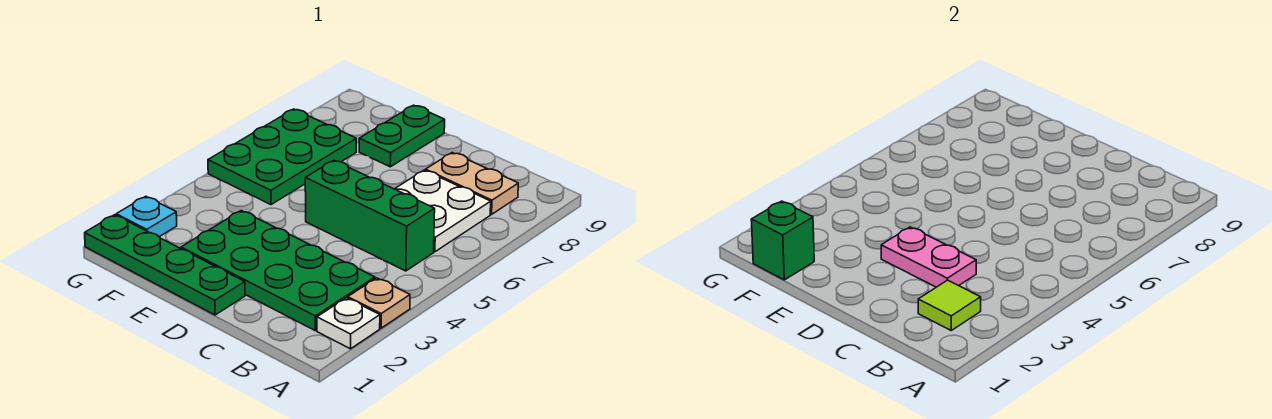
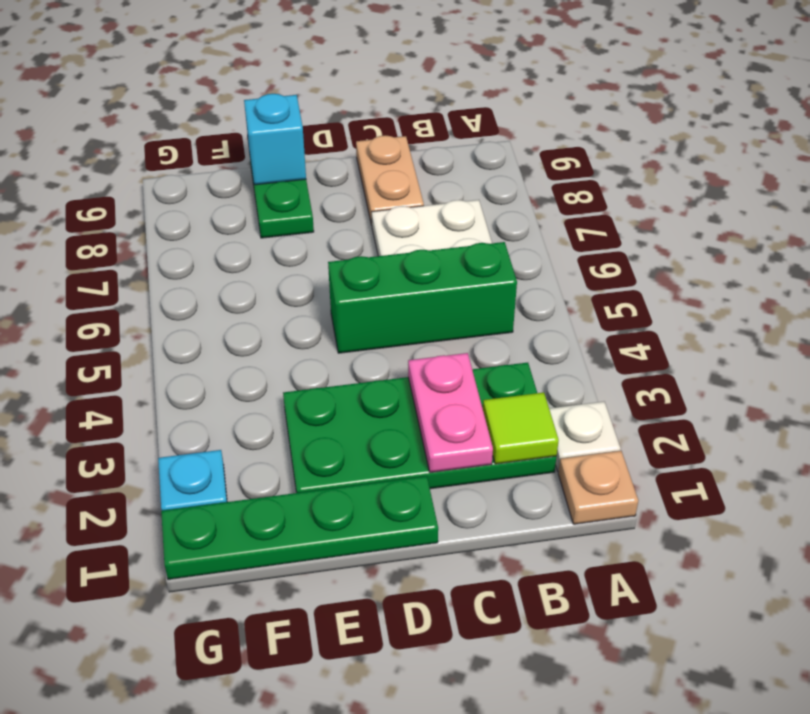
tan 1x1 plate [348,278,410,328] -> tan 1x1 plate moved to [558,451,638,524]
tan 1x2 plate [426,153,518,214] -> tan 1x2 plate turned to [356,135,424,225]
pink 1x2 plate [881,227,976,287] -> pink 1x2 plate turned to [408,353,493,472]
none -> cyan 1x1 brick [244,94,306,185]
green 1x1 brick [751,201,814,280] -> none
green 2x3 plate [208,109,356,205] -> none

